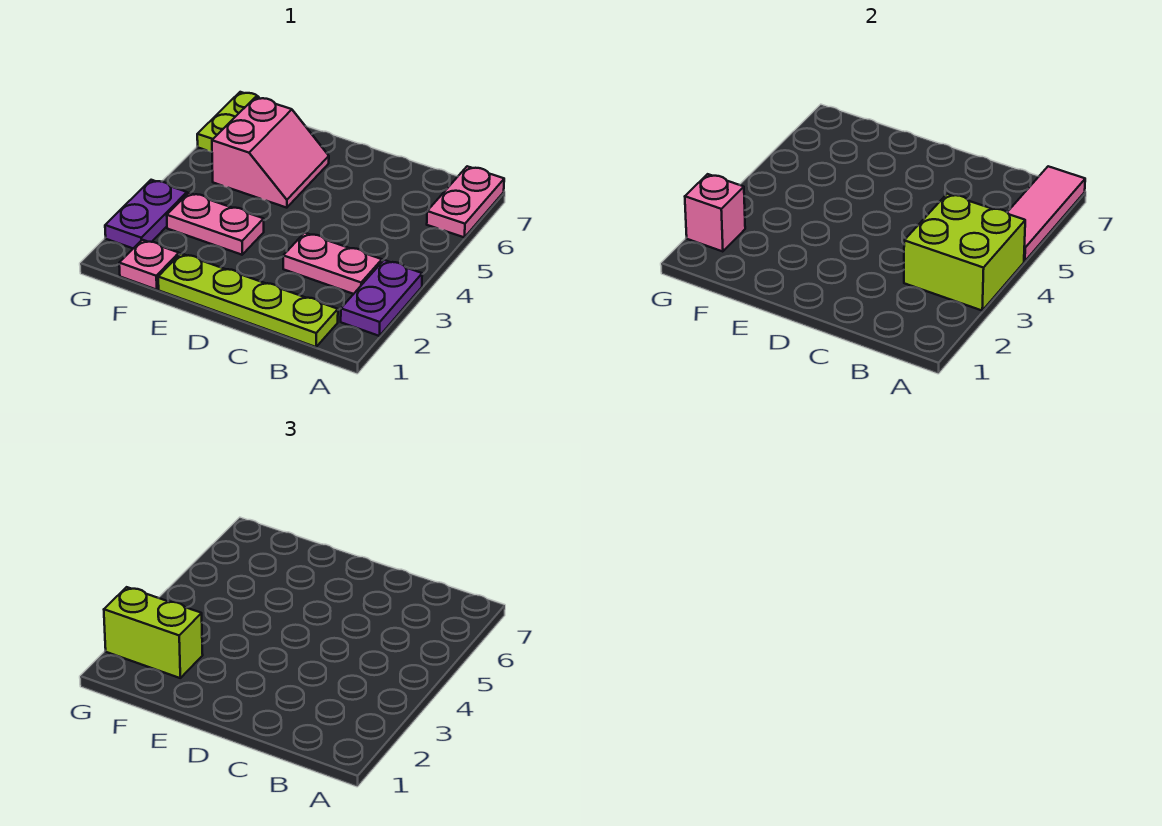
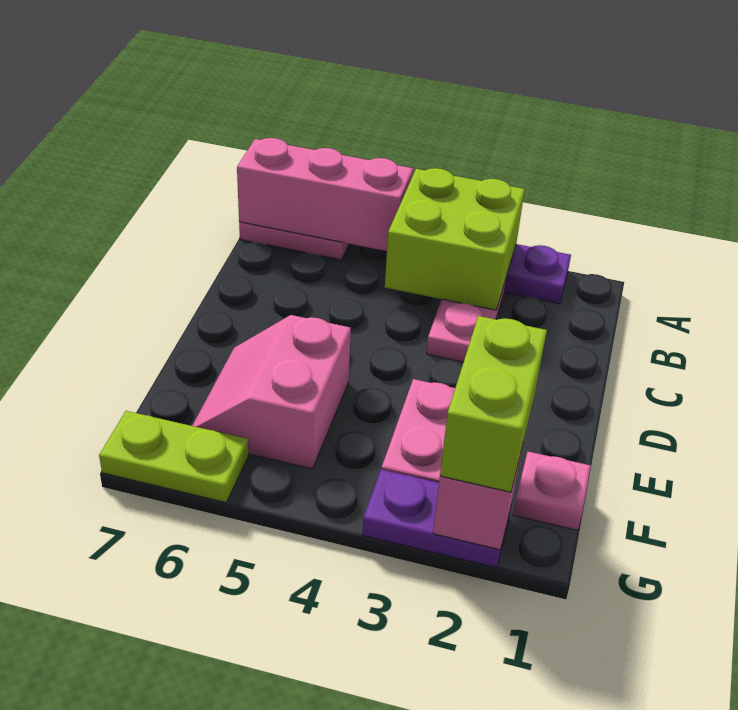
pink 1x3 tile [1007,166,1085,261] -> pink 1x3 brick [237,138,413,251]
lime 1x4 plate [158,254,338,347] -> none
pink 2x2 slope [212,97,329,208] -> pink 2x2 slope turned to [192,315,351,469]

